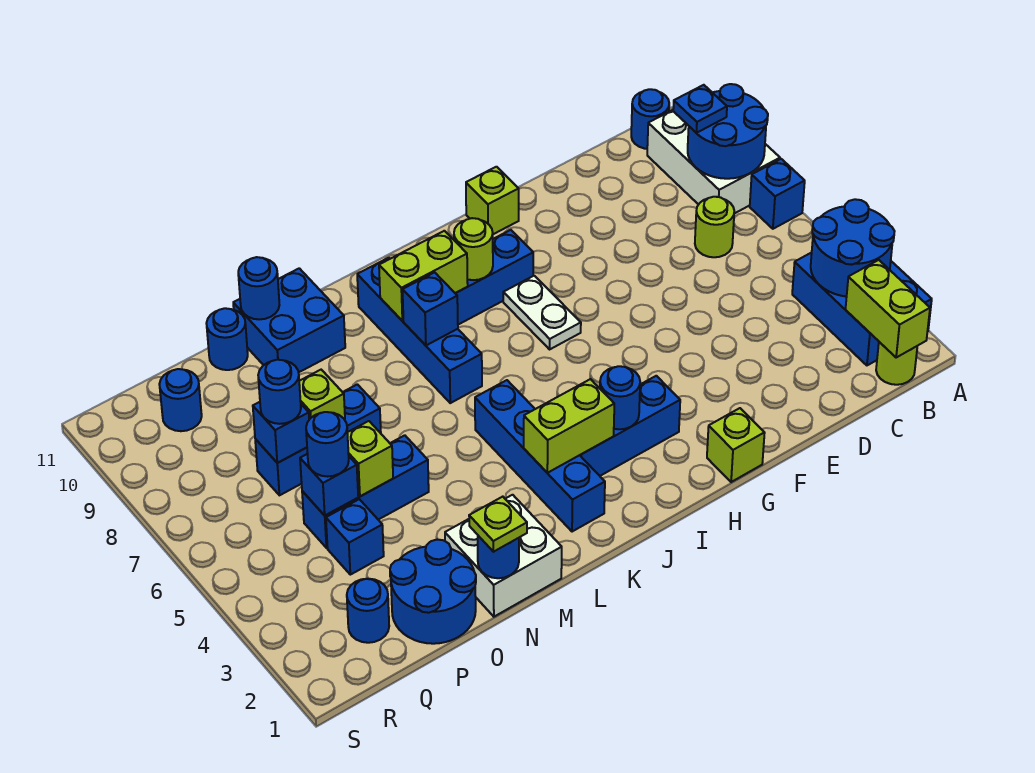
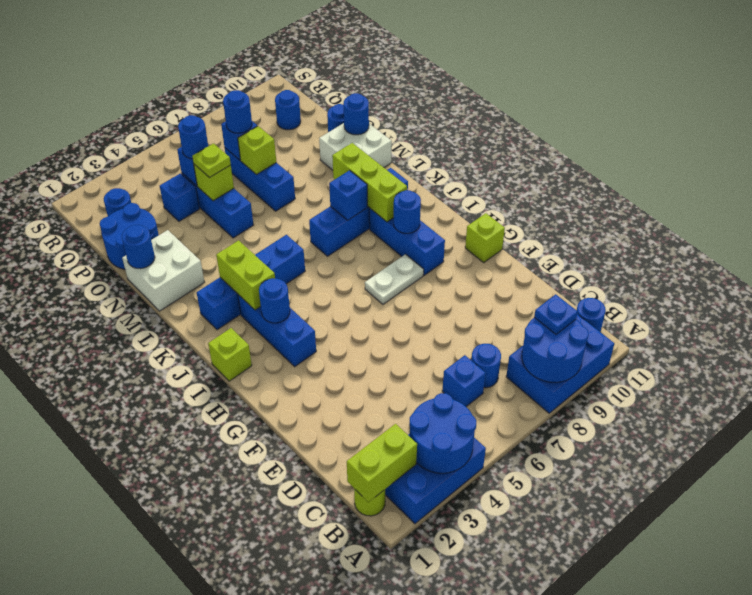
blue 1x1 brick [750,159,805,229] -> blue 1x1 brick moved to [442,355,486,407]
white 2x3 brick [647,110,780,214] -> blue 2x3 brick [506,314,614,413]
lime 1x1 round brick [695,197,734,257] -> blue 1x1 round brick [471,344,501,388]
lime 1x1 brick [707,408,765,482] -> lime 1x1 brick moved to [208,328,252,381]
lime 1x1 round brick [454,218,493,280] -> blue 1x1 round brick [394,190,421,233]
lime 1x2 brick [379,231,468,321] -> lime 1x3 brick [332,143,407,222]
blue 2x2 brick [233,268,345,373] -> white 2x2 brick [319,123,392,170]
lime 1x1 plate [469,497,527,552] -> lime 1x1 plate moved to [192,143,231,178]

